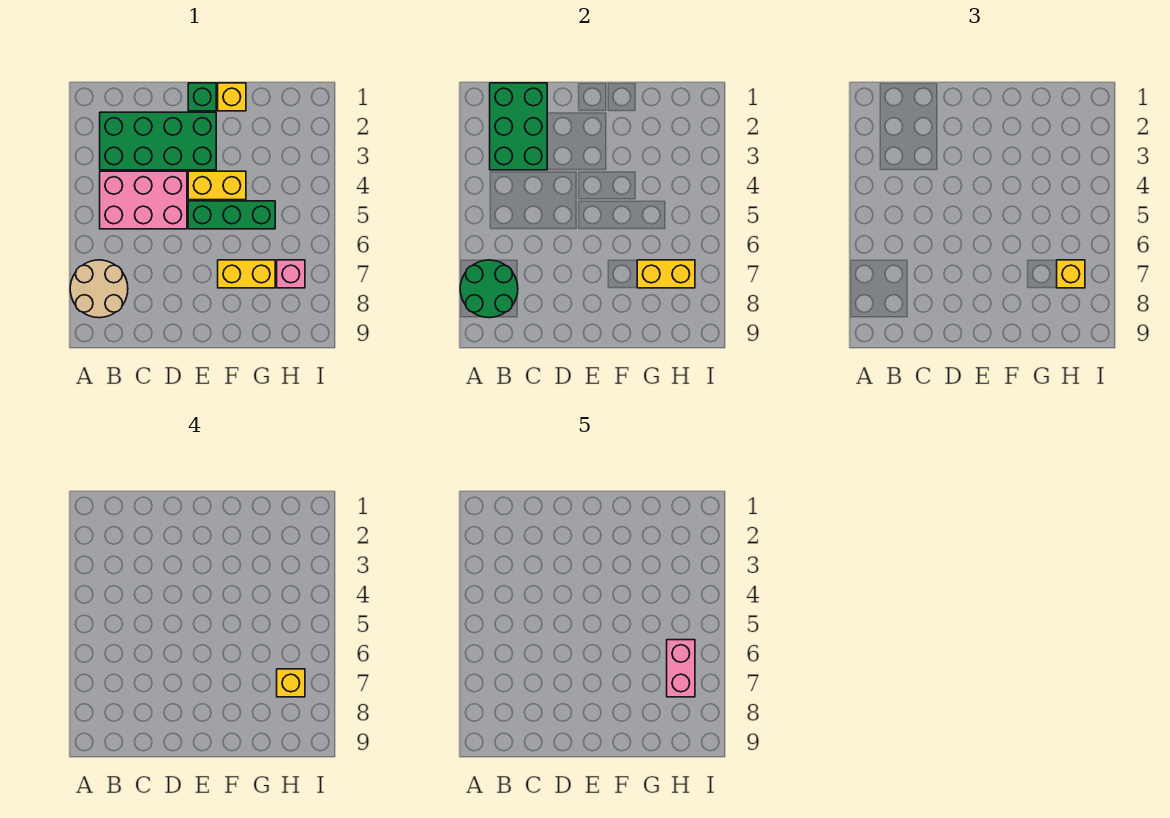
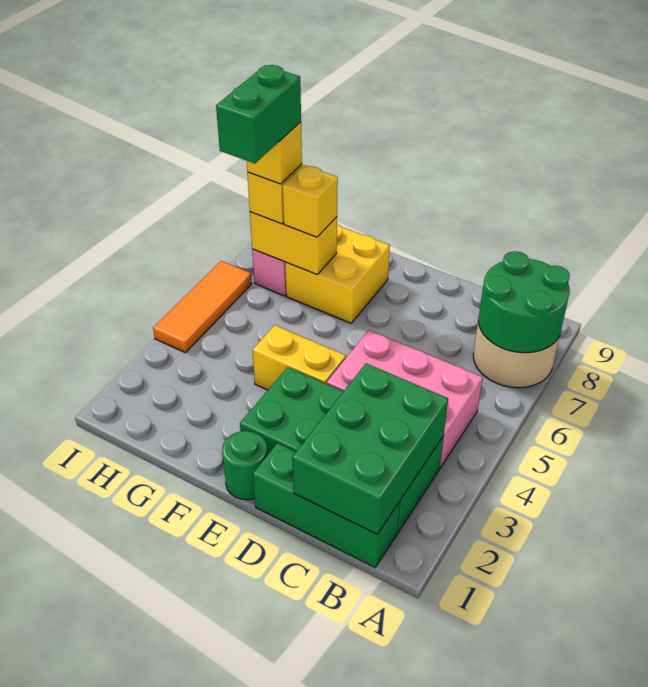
green 1x1 brick [188,83,216,111] -> green 1x1 round brick [222,431,267,500]
green 1x3 brick [188,201,275,229] -> green 1x3 brick moved to [253,443,400,567]
yellow 1x1 brick [218,83,246,111] -> yellow 1x1 brick moved to [283,165,338,237]
yellow 1x2 brick [218,260,275,288] -> yellow 2x2 brick [285,224,390,323]
pink 1x2 brick [667,640,695,697] -> green 1x2 brick [216,65,301,163]
none -> orange 1x3 tile [153,261,252,353]

